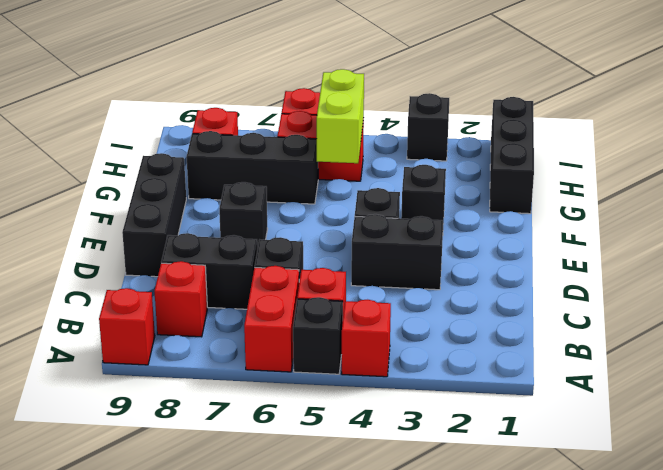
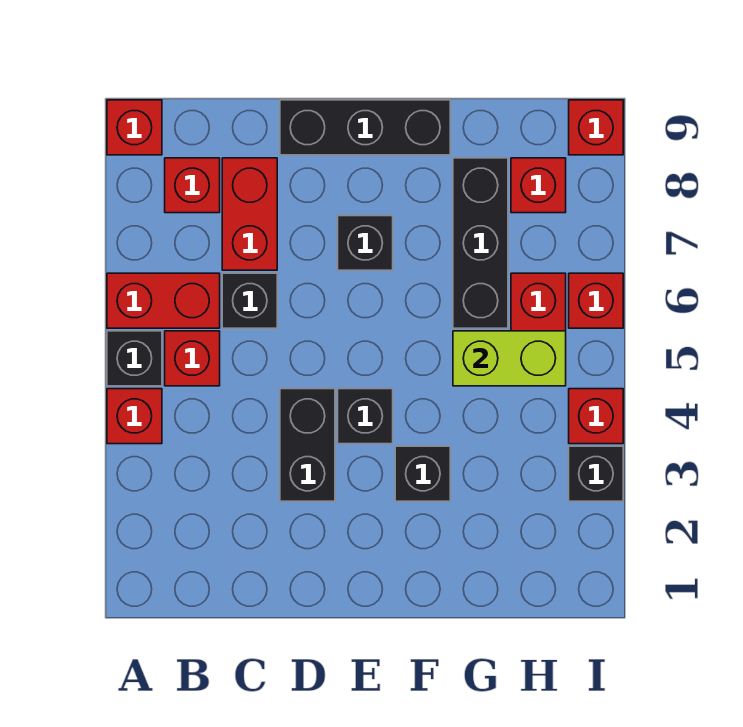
black 1x2 brick [161,233,257,309] -> red 1x2 brick [222,158,277,270]
black 1x3 brick [490,97,534,214] -> none
none -> red 1x1 brick [569,389,623,444]
none -> red 1x1 brick [569,100,623,155]

